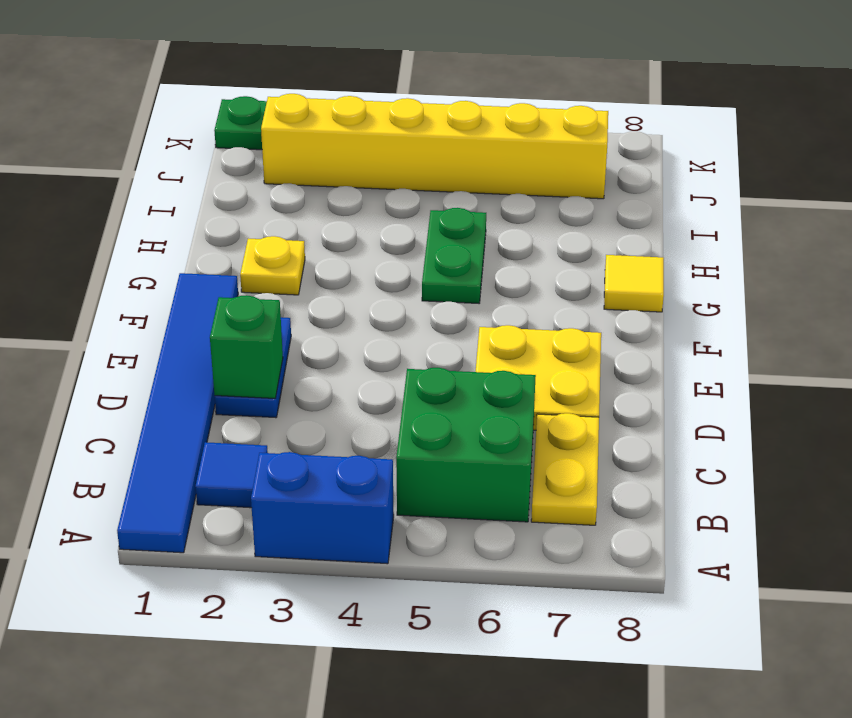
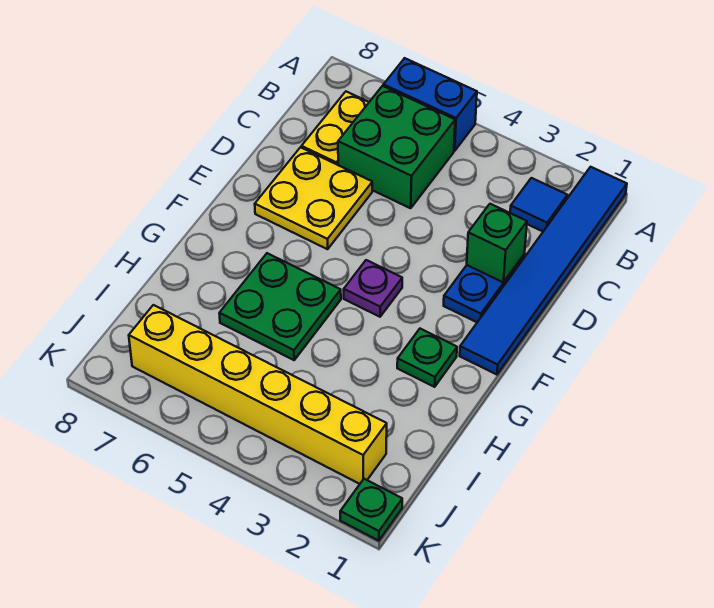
blue 1x2 brick [251,452,394,564] -> blue 1x2 brick moved to [383,58,477,151]
none -> purple 1x1 plate [344,260,402,317]
yellow 1x1 plate [240,236,305,295] -> green 1x1 plate [397,329,457,387]
green 1x2 plate [422,208,486,303] -> green 2x2 plate [219,253,341,360]
yellow 1x1 tile [604,255,664,312] -> none

